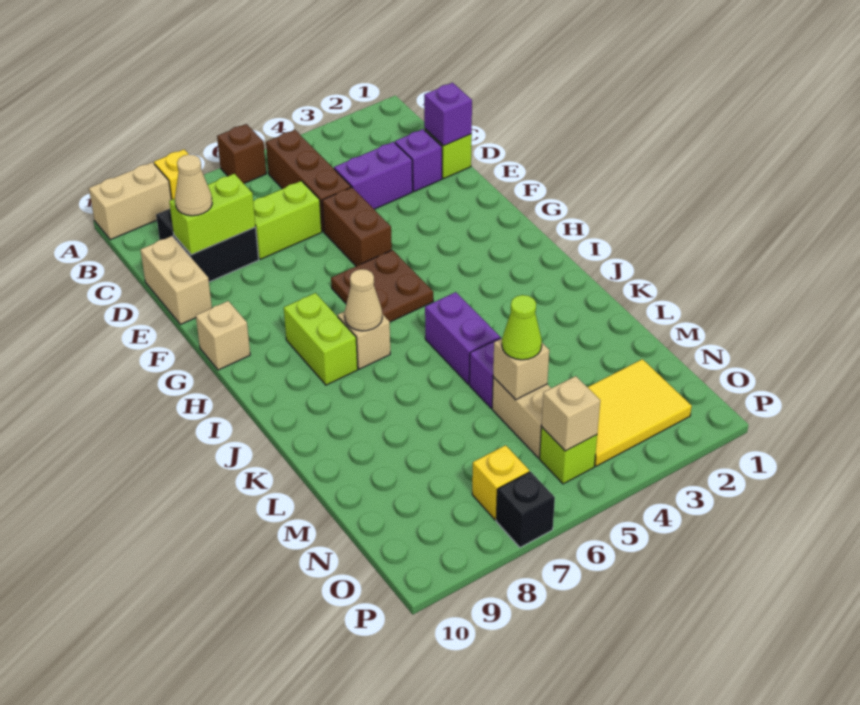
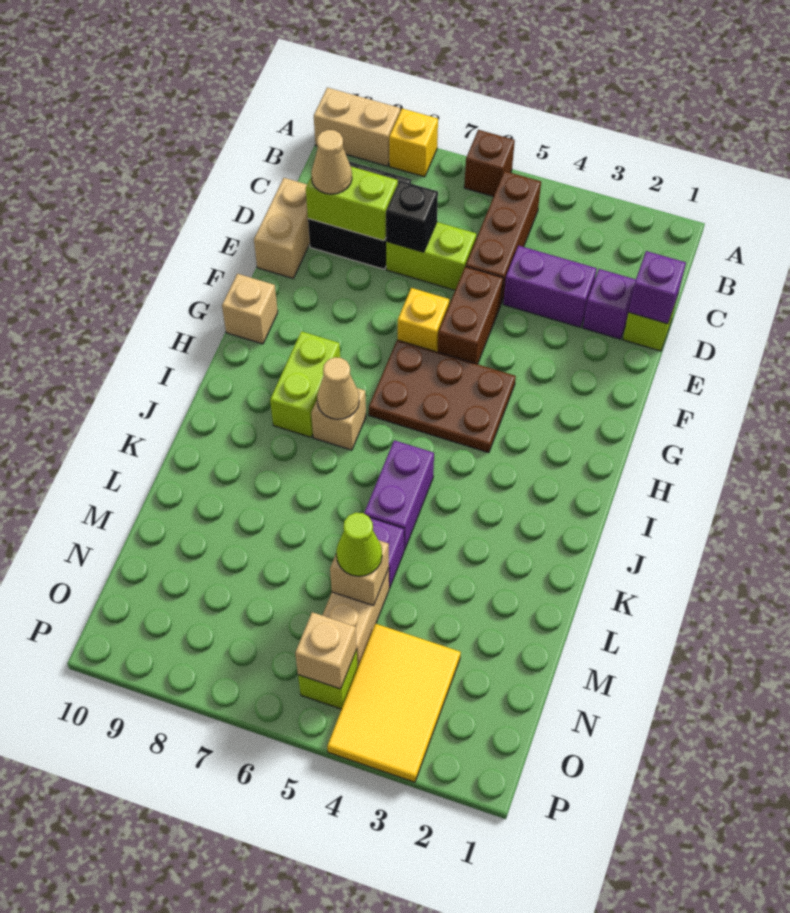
brown 2x2 plate [331,250,433,322] -> brown 2x3 plate [369,340,516,453]
yellow 2x3 tile [588,359,692,466] -> yellow 2x3 tile turned to [327,624,461,782]
yellow 1x1 brick [472,445,529,520] -> yellow 1x1 brick moved to [398,288,449,352]
black 1x1 brick [496,472,555,547] -> black 1x1 brick moved to [386,181,438,252]

